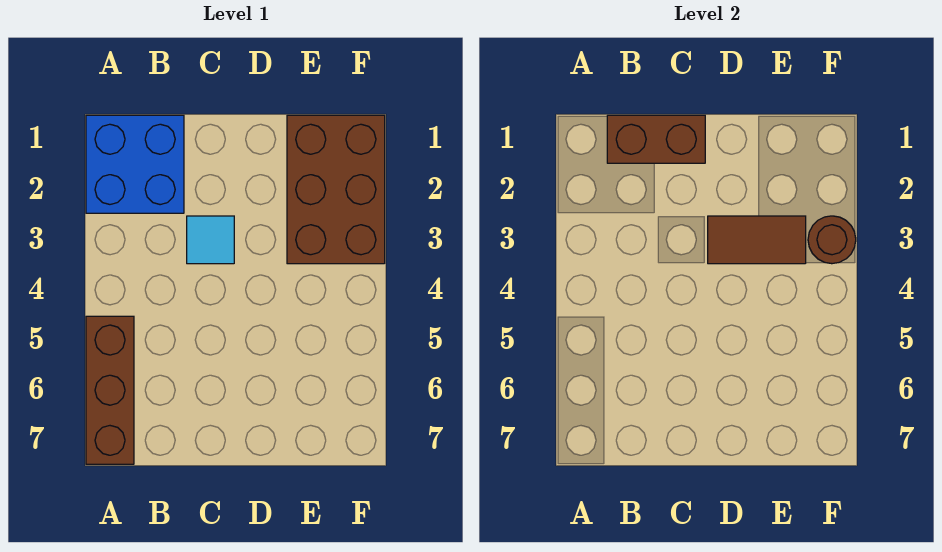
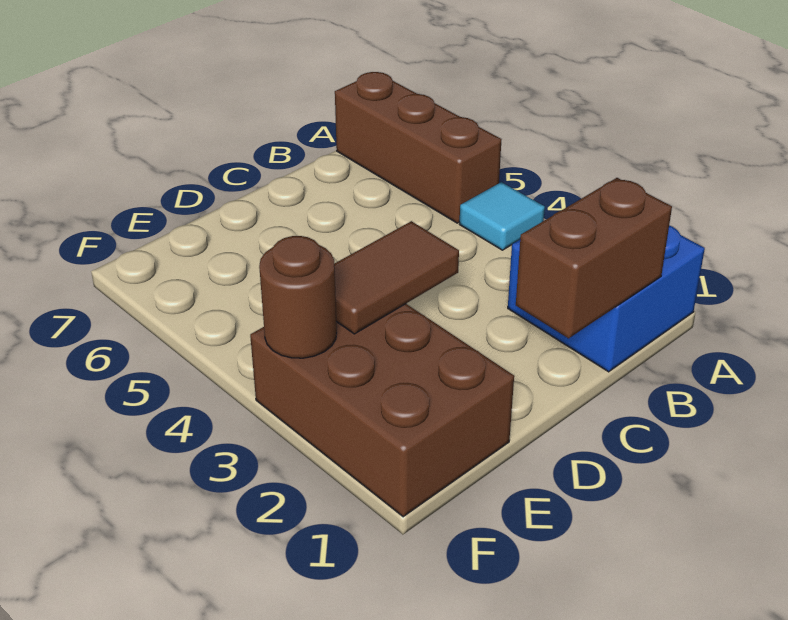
cyan 1x1 tile [187,216,234,264] -> cyan 1x1 tile moved to [460,182,545,250]

